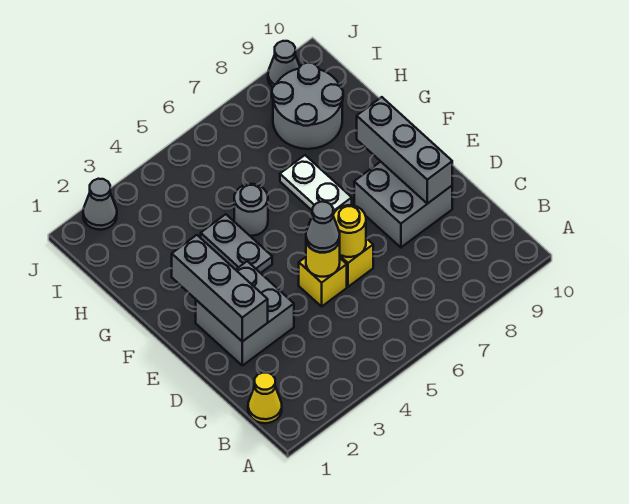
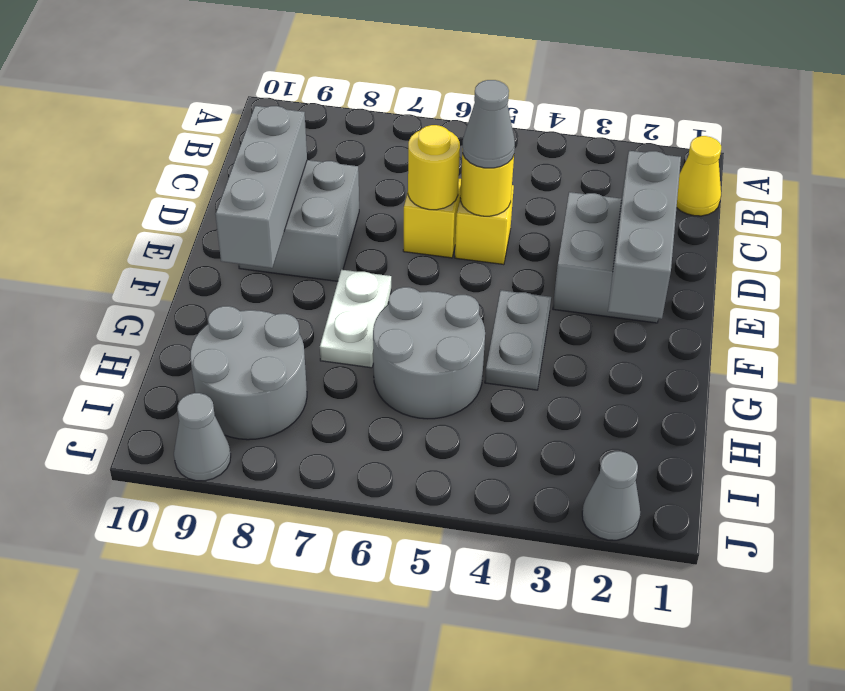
grey 1x1 round brick [234,184,268,236] -> grey 2x2 round brick [373,287,485,419]

